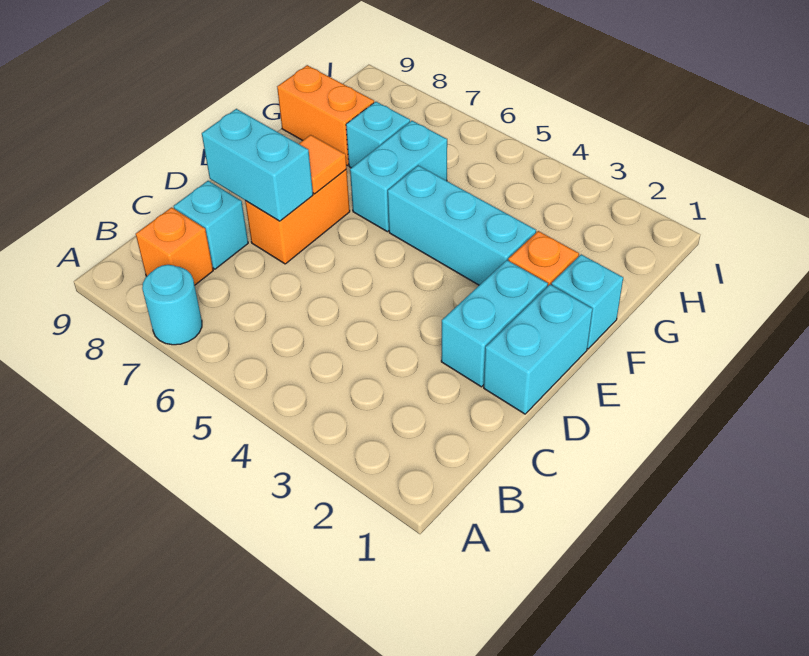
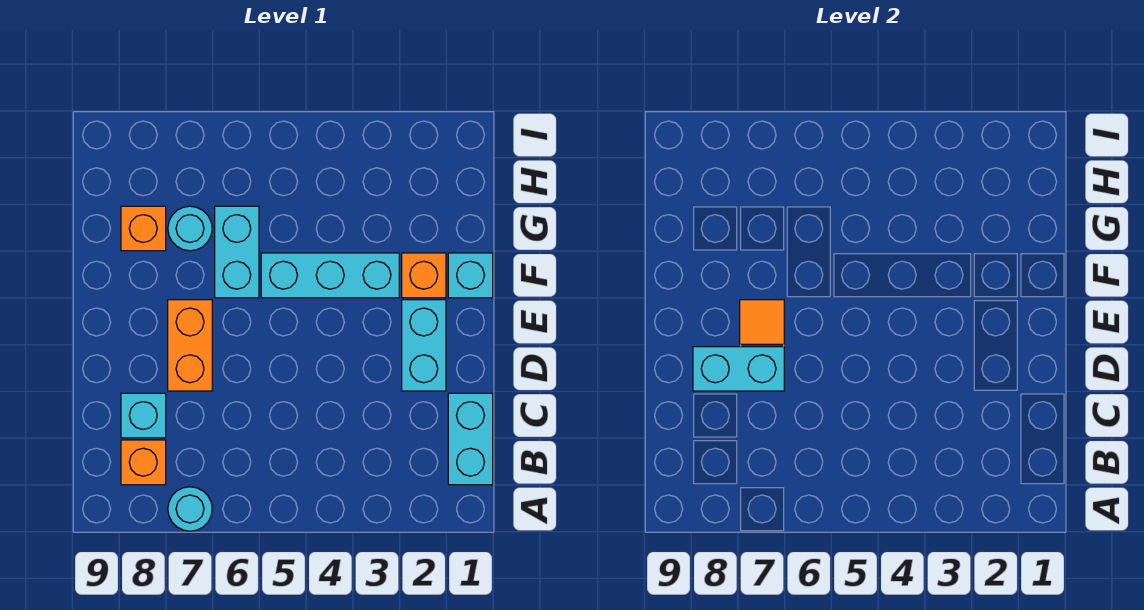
cyan 1x2 brick [484,285,593,414] -> cyan 1x2 brick moved to [448,393,493,485]
cyan 1x1 brick [346,102,410,168] -> cyan 1x1 round brick [168,206,212,251]
orange 1x2 brick [277,65,374,165] -> orange 1x1 brick [121,206,166,251]

